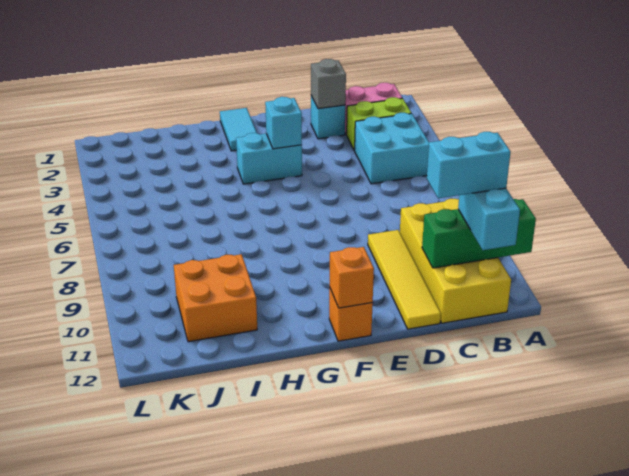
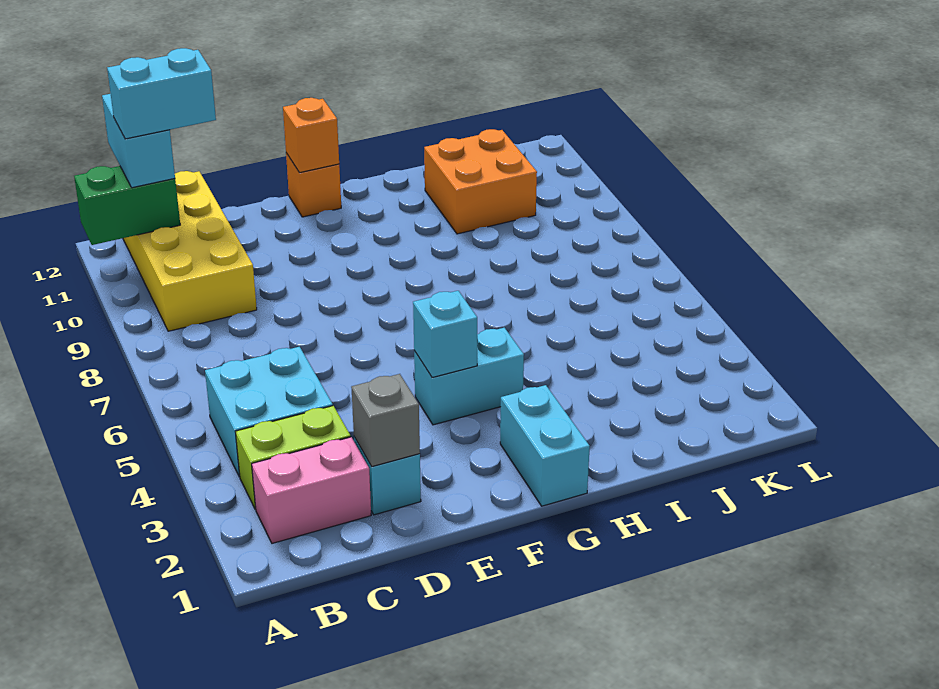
green 1x3 brick [422,199,536,268] -> green 1x2 brick [74,166,180,245]
yellow 1x4 tile [368,230,441,329] -> none
cyan 1x2 tile [220,108,257,151] -> cyan 1x2 brick [500,385,590,506]

